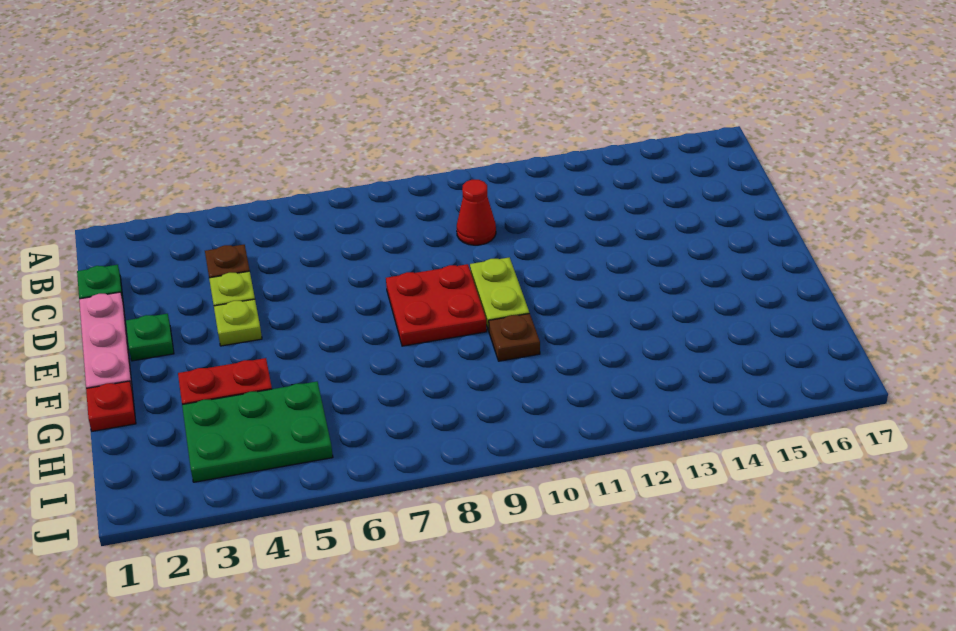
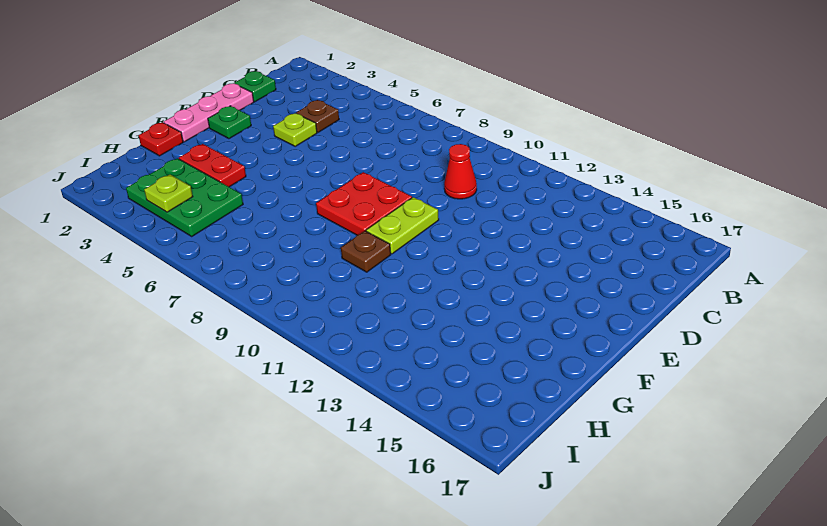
lime 1x1 plate [214,299,262,346] -> lime 1x1 plate moved to [144,175,193,212]

